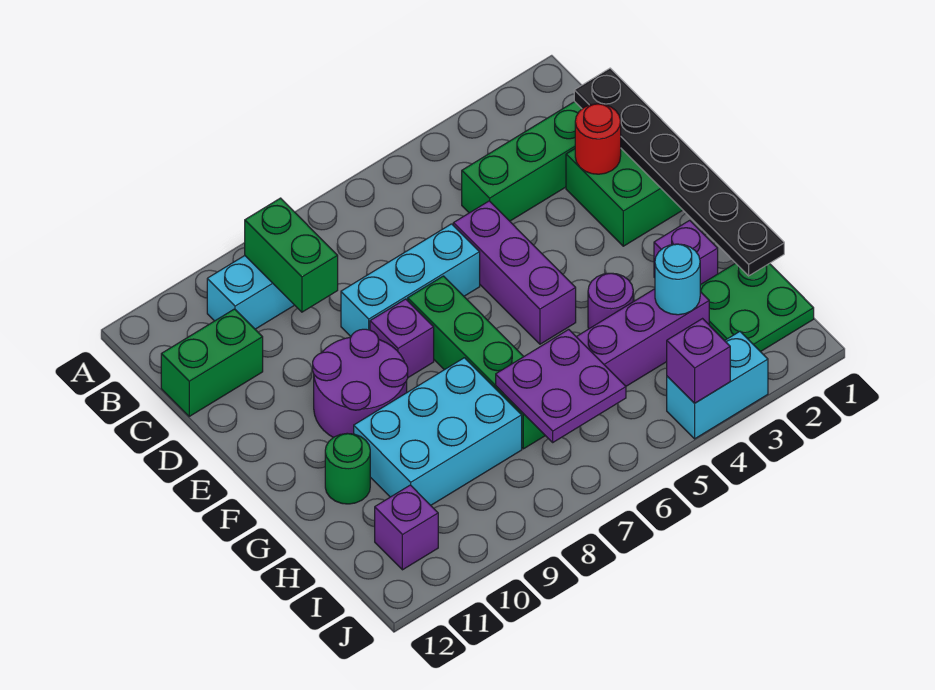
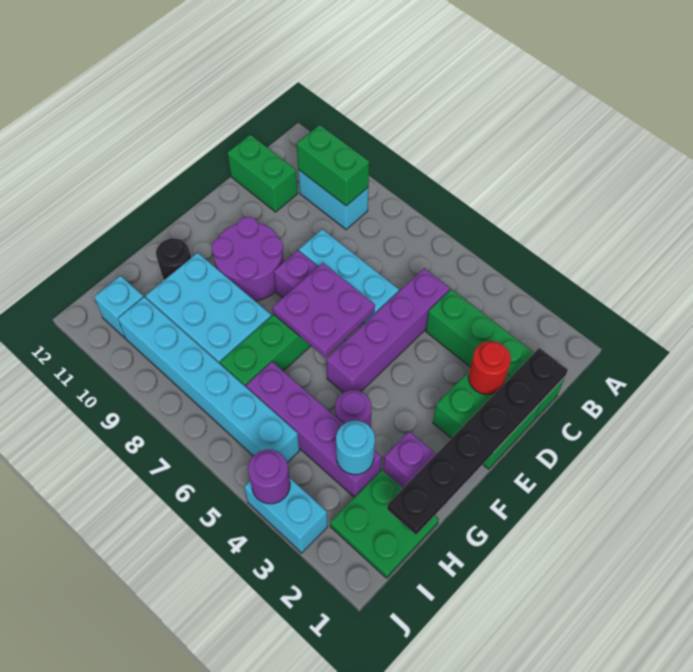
green 1x2 brick [245,198,338,312] -> green 1x2 brick turned to [297,125,369,206]
purple 1x3 brick [453,201,576,344] -> purple 1x4 brick [326,268,450,393]
green 1x1 round brick [325,434,370,504] -> black 1x1 round brick [156,238,191,280]
purple 2x2 plate [496,329,626,442] -> purple 2x2 plate moved to [273,263,375,357]
none -> cyan 1x6 brick [118,297,300,462]
purple 1x1 brick [375,485,438,570] -> cyan 1x1 brick [94,276,143,338]
purple 1x1 brick [667,319,730,403] -> purple 1x1 round brick [248,450,290,504]

